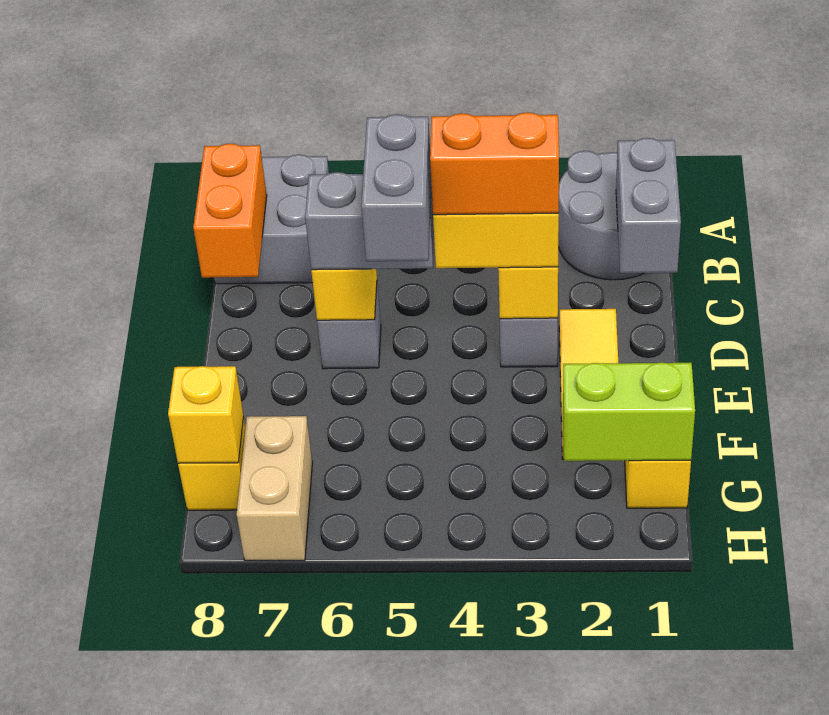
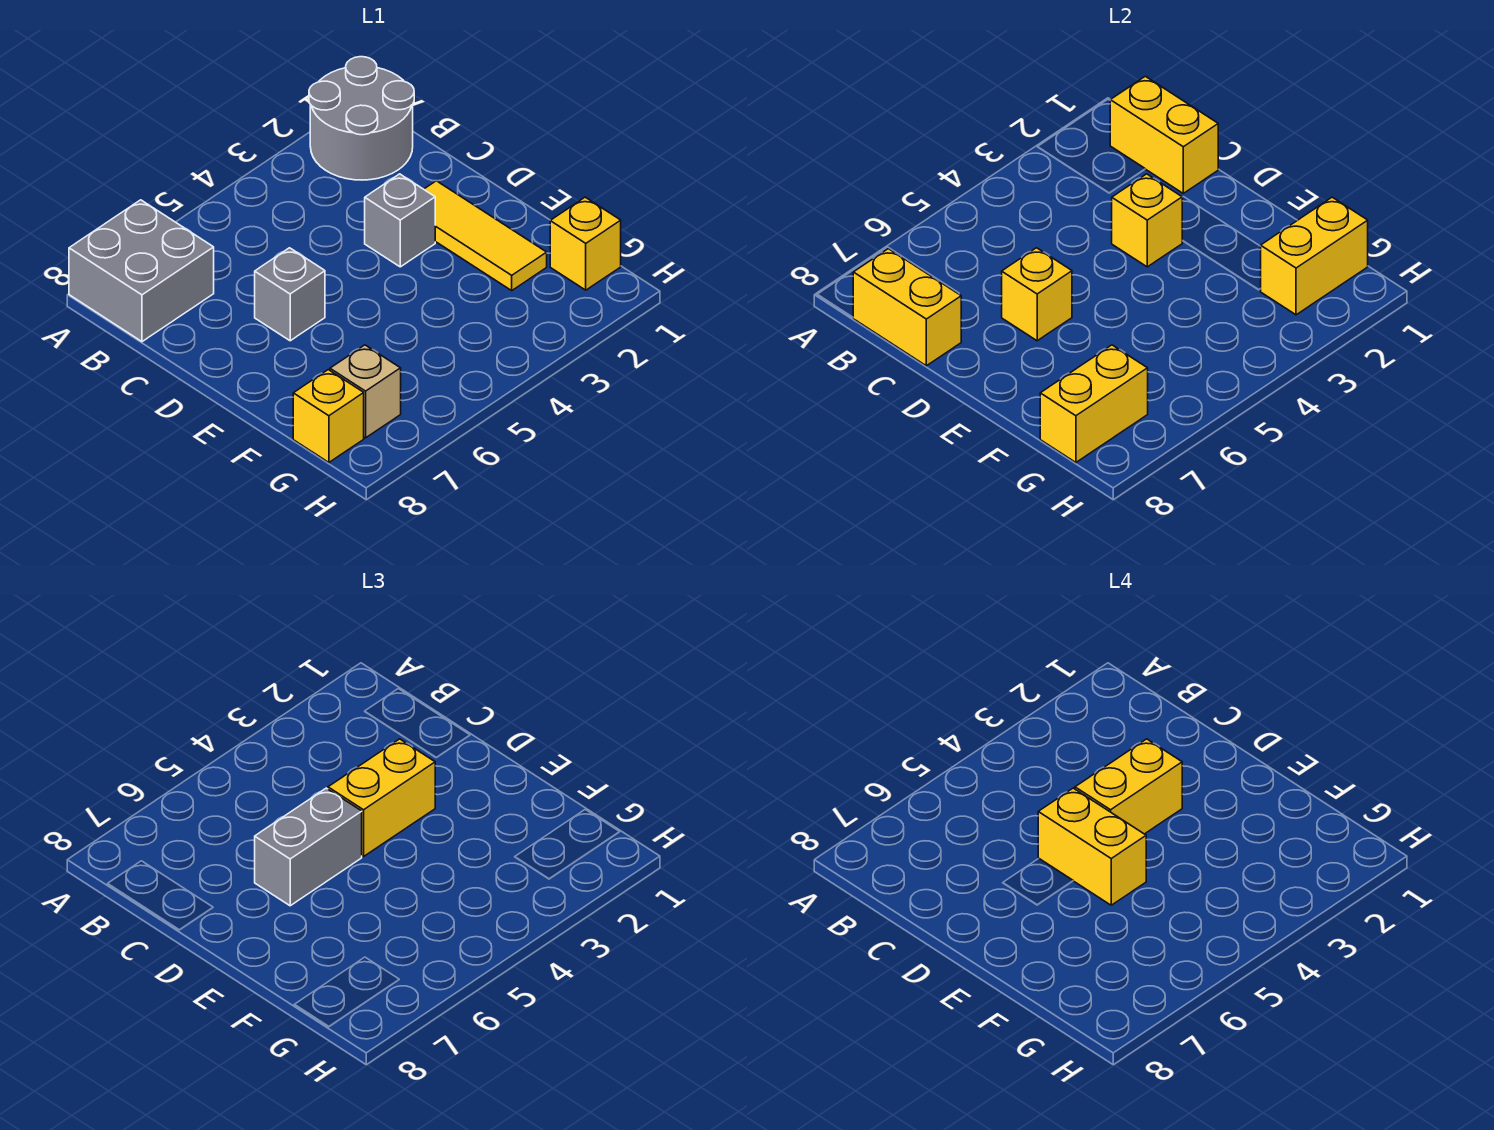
grey 1x2 brick [616,138,681,273] -> yellow 1x2 brick [1110,76,1218,193]
orange 1x2 brick [193,144,267,278] -> yellow 1x2 brick [853,249,961,366]
orange 1x2 brick [430,113,559,215] -> yellow 1x2 brick [1075,739,1182,834]
grey 1x2 brick [361,114,431,261] -> yellow 1x2 brick [1038,788,1146,905]
lime 1x2 brick [563,362,695,461] -> yellow 1x2 brick [1261,197,1368,315]
tan 1x2 brick [237,416,312,561] -> tan 1x1 brick [330,345,401,438]
yellow 1x1 brick [168,366,244,463] -> yellow 1x2 brick [1040,345,1148,462]

